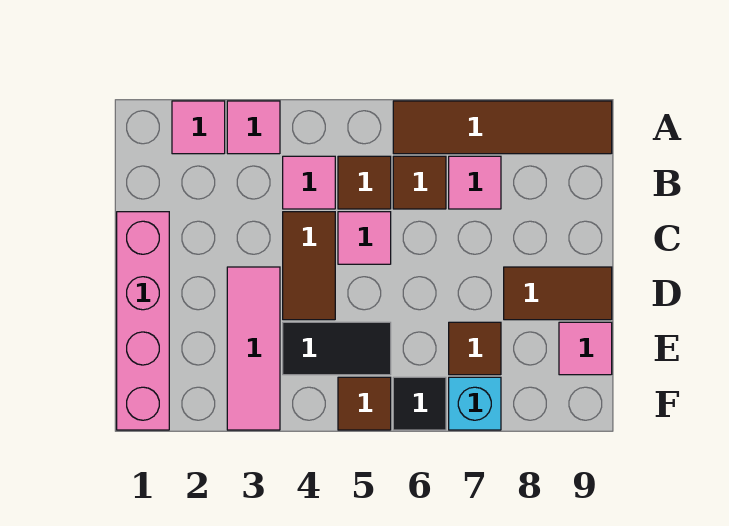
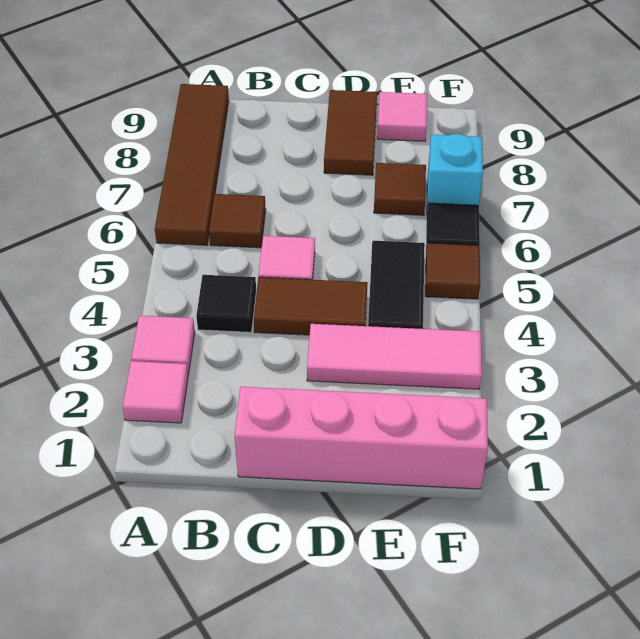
pink 1x1 tile [283,156,335,209] -> black 1x1 tile [196,275,256,332]
brown 1x1 tile [338,156,391,209] -> none
pink 1x1 tile [449,156,501,209] -> none

